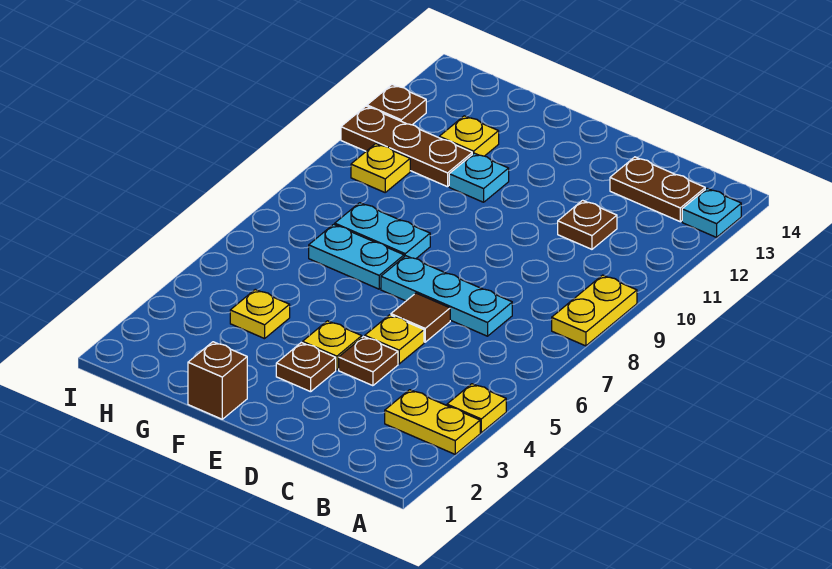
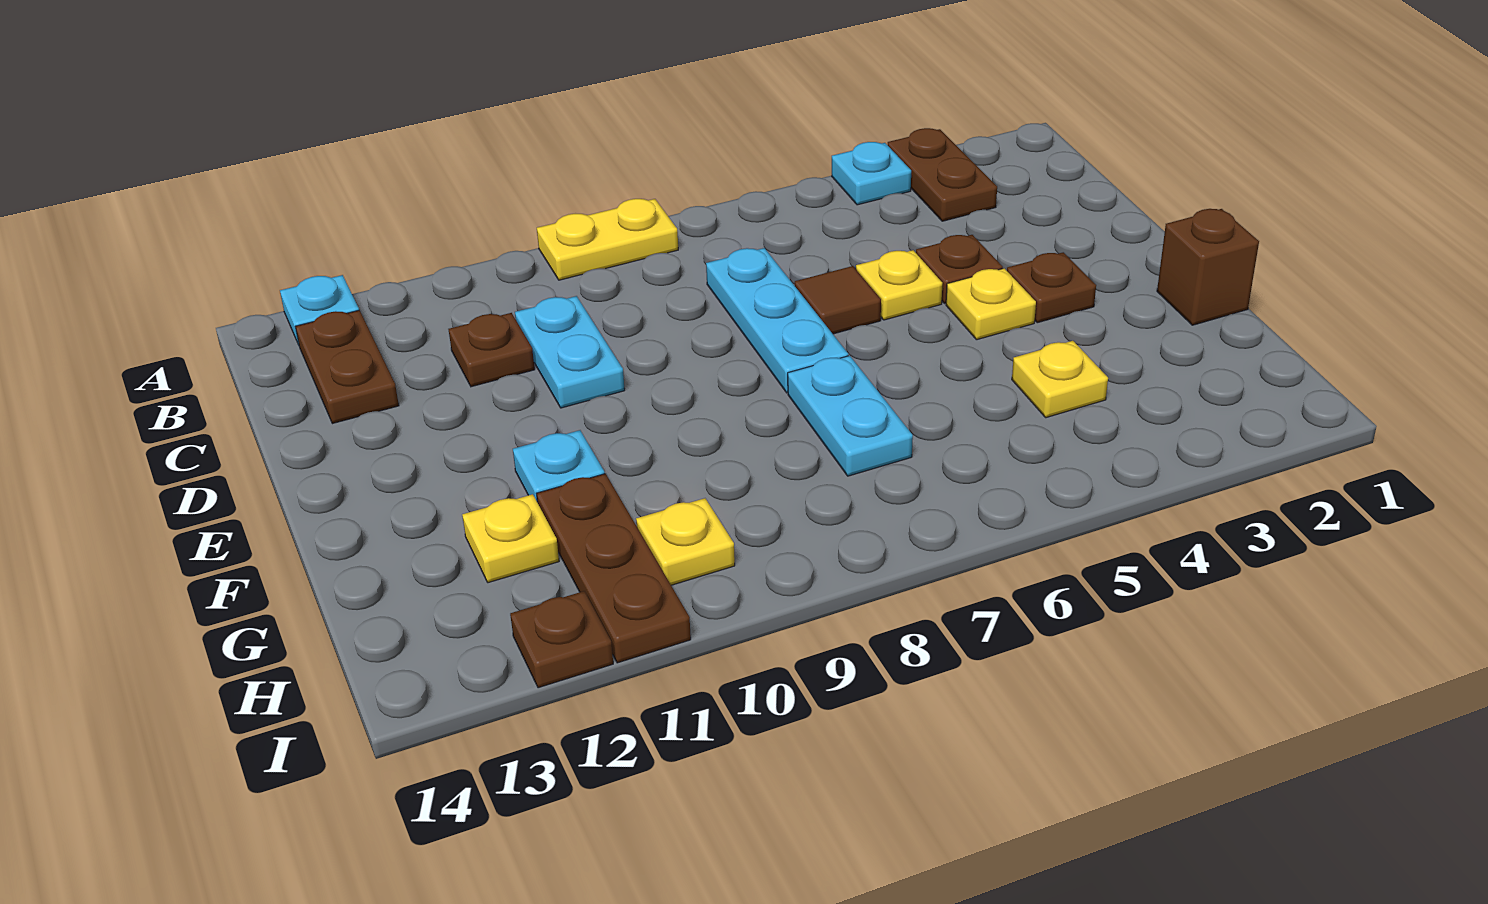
yellow 1x2 plate [385,390,480,454] -> brown 1x2 plate [888,128,997,221]
yellow 1x1 plate [447,384,506,433] -> cyan 1x1 plate [832,142,911,205]
cyan 1x2 plate [335,203,430,259] -> cyan 1x2 plate moved to [515,296,625,408]

